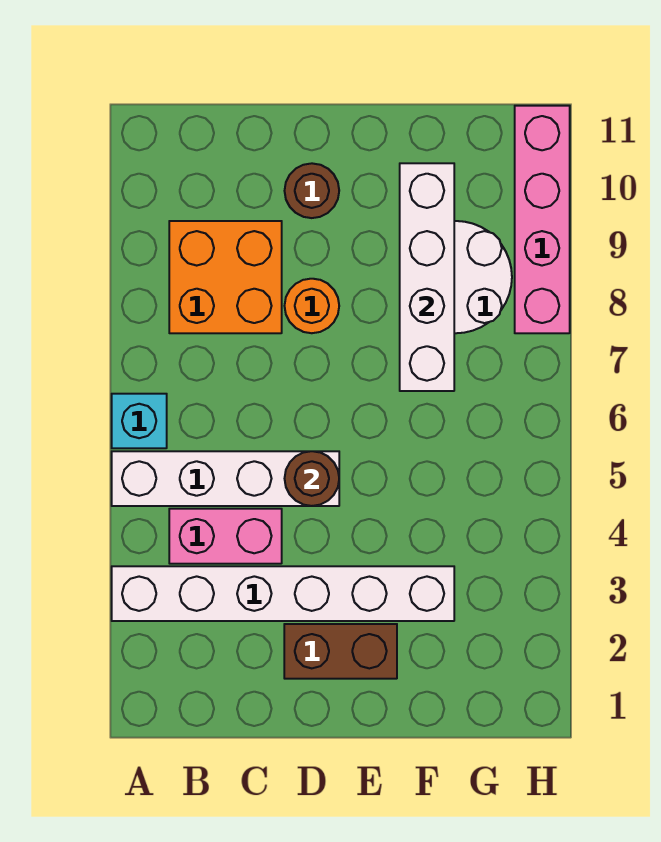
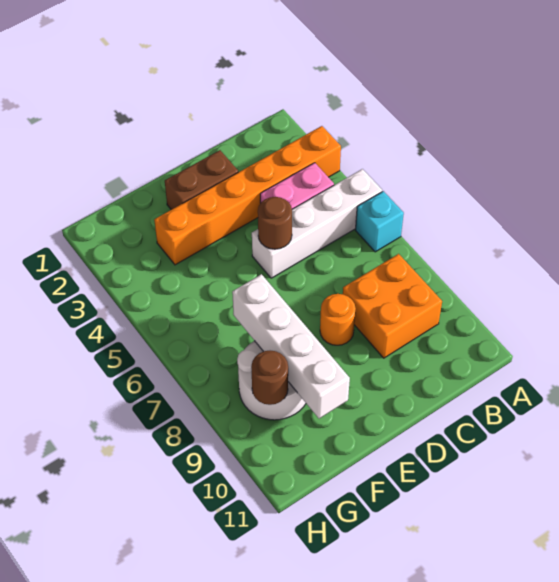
white 1x6 brick [112,566,454,621] -> orange 1x6 brick [154,126,341,265]
brown 1x1 round brick [285,163,339,218] -> brown 1x1 round brick moved to [251,351,288,405]
pink 1x4 brick [515,106,570,333] -> none

